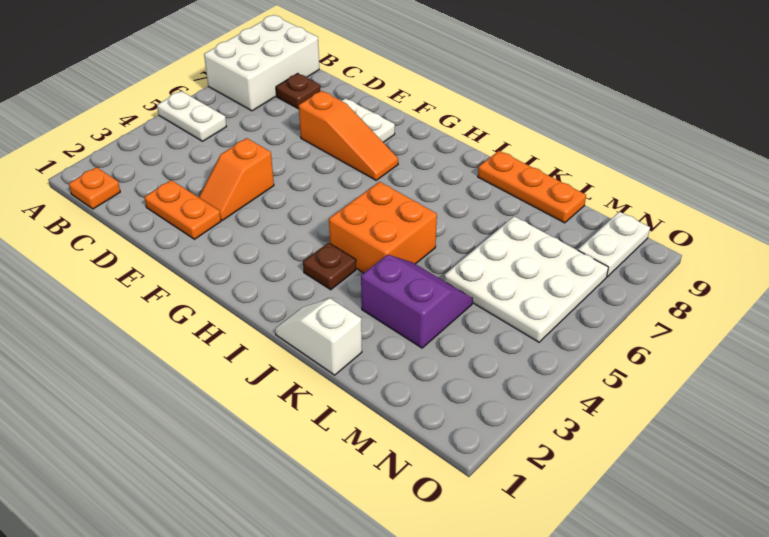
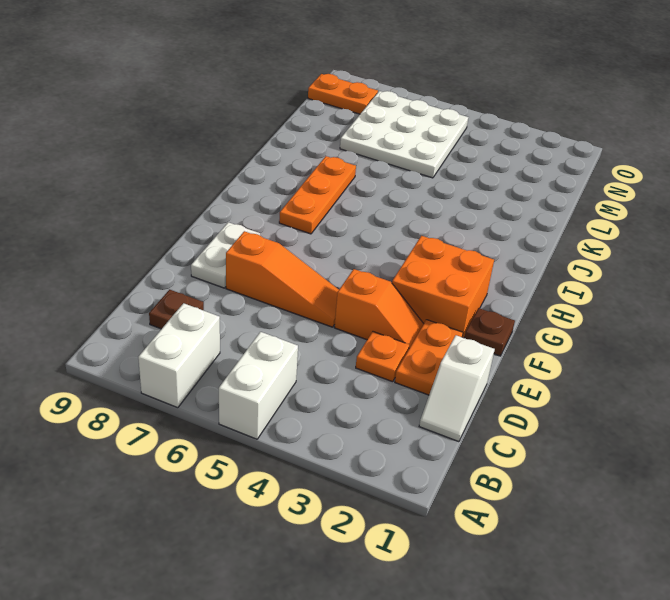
white 1x2 plate [157,91,227,141] -> white 1x2 brick [219,332,298,439]
white 2x3 brick [204,15,319,111] -> white 1x2 brick [138,303,220,408]
orange 1x1 plate [69,167,120,209] -> orange 1x1 plate moved to [356,332,409,382]
orange 1x3 slope [299,91,398,180] -> orange 1x3 slope turned to [226,231,339,327]
brown 1x1 plate [303,243,356,290] -> brown 1x1 plate moved to [464,308,515,356]
orange 2x2 brick [329,182,437,273] -> orange 2x2 brick moved to [392,236,494,338]
white 1x2 slope [275,298,362,375] -> white 1x2 slope moved to [419,335,495,442]
orange 1x3 plate [478,151,586,223] -> orange 1x3 plate moved to [279,156,356,234]
purple 2x2 slope [361,255,473,348] -> none
white 1x2 plate [578,212,650,277] -> orange 1x2 plate [308,74,378,114]

